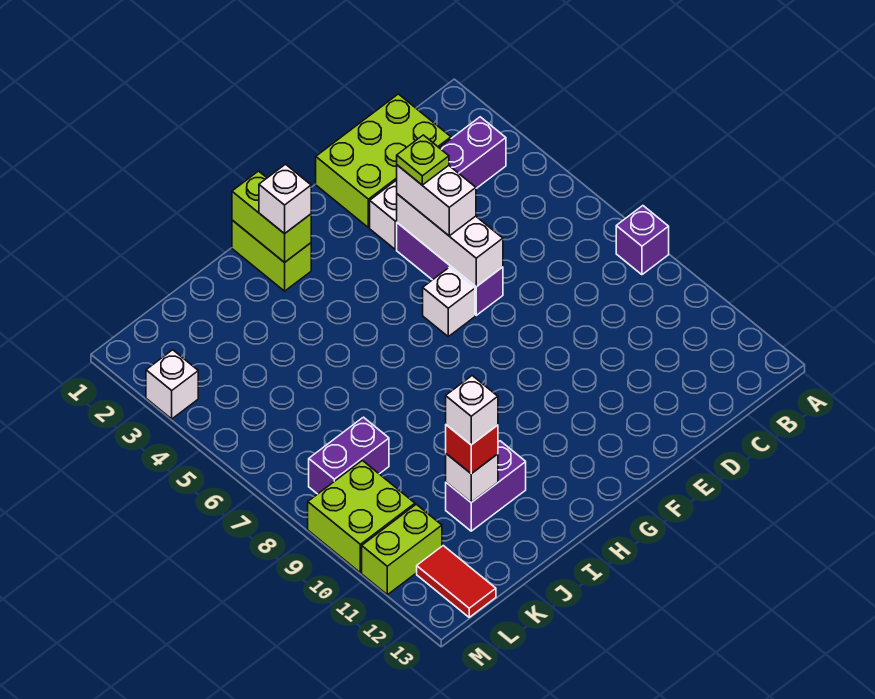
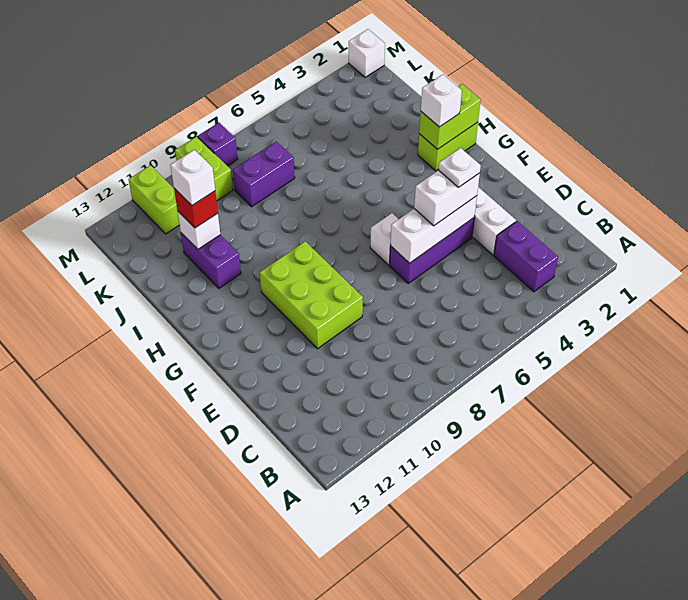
purple 1x1 brick [616,206,669,275] -> purple 1x1 brick moved to [198,123,238,166]
lime 2x3 brick [316,94,451,228] -> lime 2x3 brick moved to [260,241,363,349]
lime 1x1 plate [397,135,449,185] -> white 1x1 plate [439,148,481,188]
purple 1x2 brick [309,417,389,494] -> purple 1x2 brick turned to [233,141,295,207]
lime 2x2 brick [308,460,415,573] -> lime 1x2 brick [175,137,233,201]
red 1x2 tile [417,546,496,617] -> none
white 1x1 brick [146,350,198,419] -> white 1x1 brick moved to [349,29,385,77]

